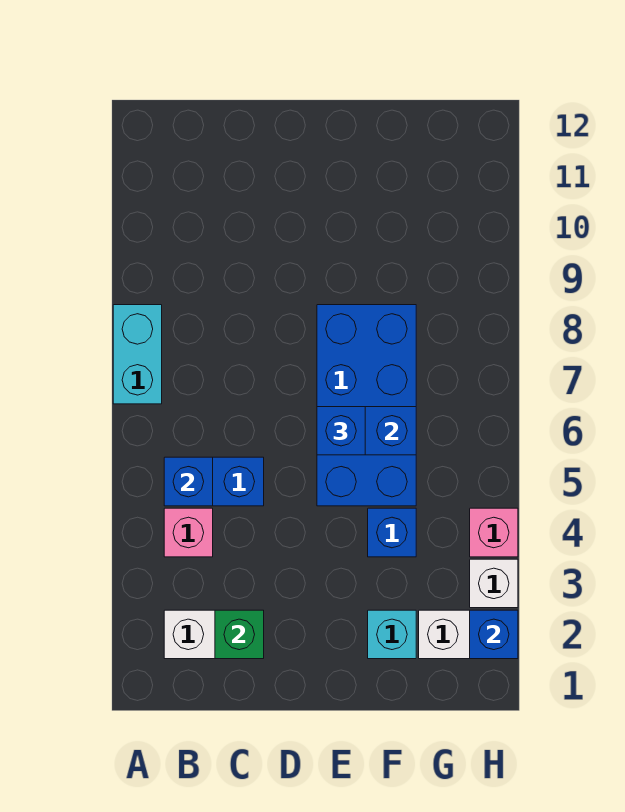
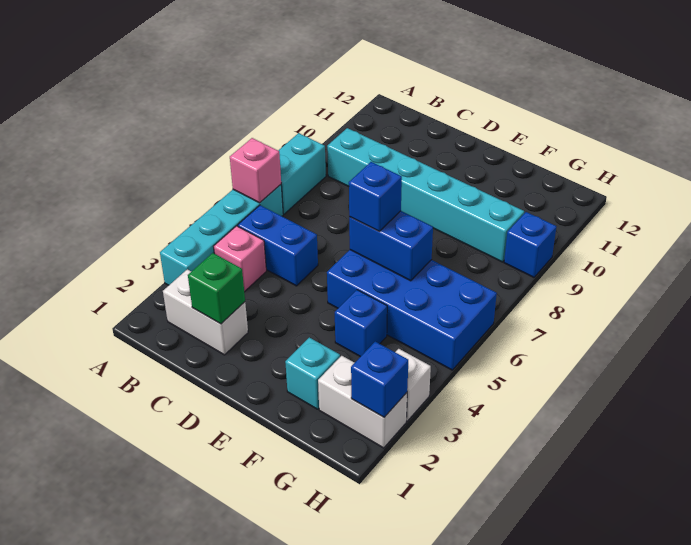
none -> cyan 1x4 brick [160,185,283,285]
blue 1x1 brick [164,457,213,506] -> blue 1x1 brick moved to [504,212,556,277]
none -> cyan 1x6 brick [327,128,524,262]
blue 2x4 brick [317,305,416,506] -> blue 2x4 brick turned to [327,250,497,370]
pink 1x1 brick [470,508,518,557] -> pink 1x1 brick moved to [230,138,281,203]

